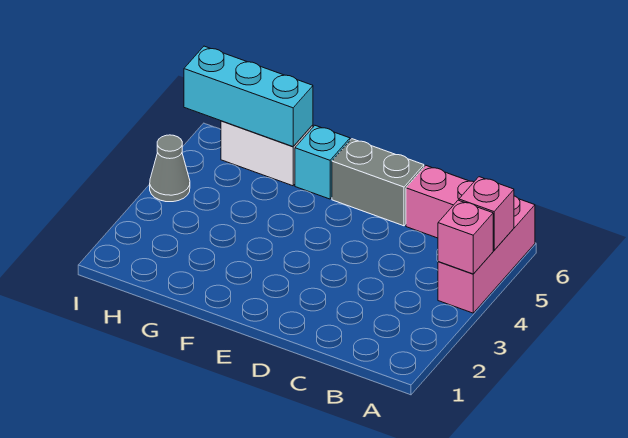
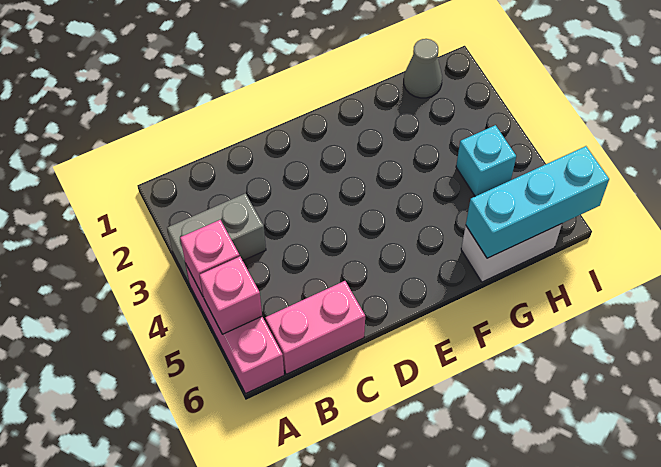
grey 1x2 brick [332,139,424,226] -> grey 1x2 brick moved to [167,193,266,284]
cyan 1x1 brick [295,126,350,199] -> cyan 1x1 brick moved to [456,125,516,196]
grey 1x1 cone [150,135,190,202] -> grey 1x1 cone moved to [404,39,442,98]

